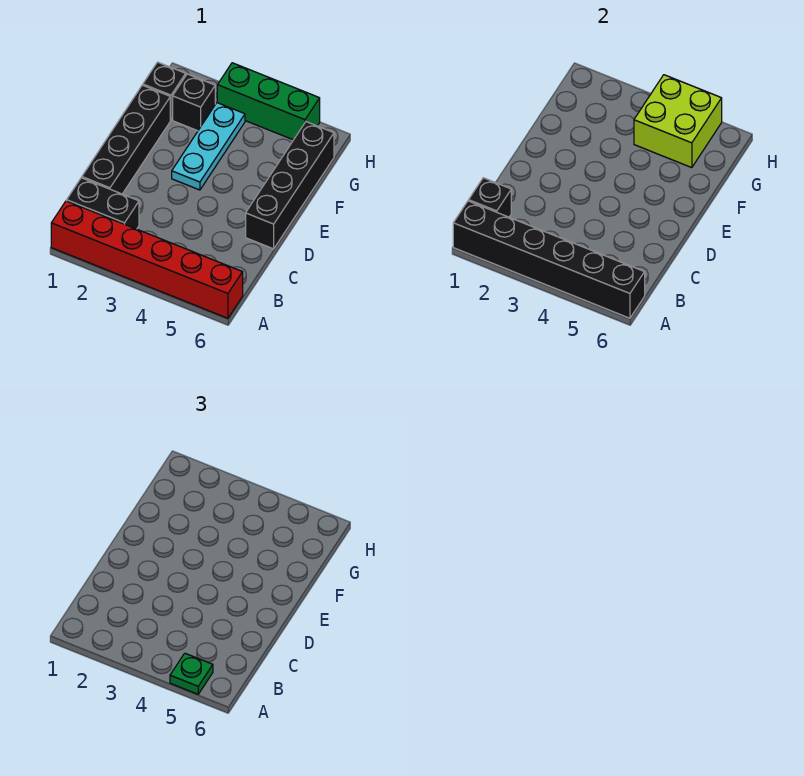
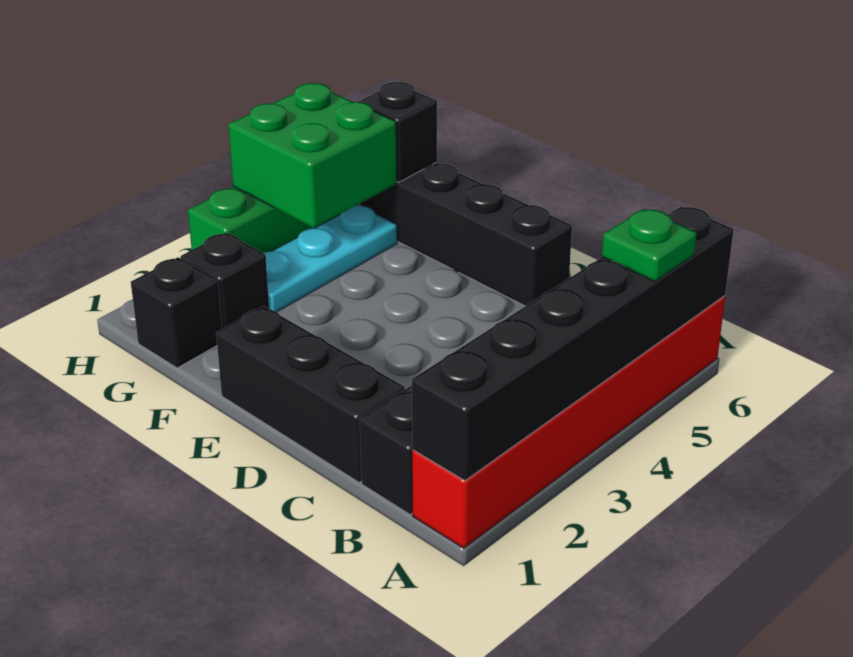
black 1x1 brick [469,178,511,217] -> black 1x1 brick moved to [358,82,437,182]
black 1x4 brick [82,85,170,194] -> black 1x3 brick [216,306,405,482]
cyan 1x3 plate [172,103,245,190] -> cyan 1x3 plate turned to [264,205,397,312]
lime 2x2 brick [634,75,722,168] -> green 2x2 brick [228,83,397,228]

